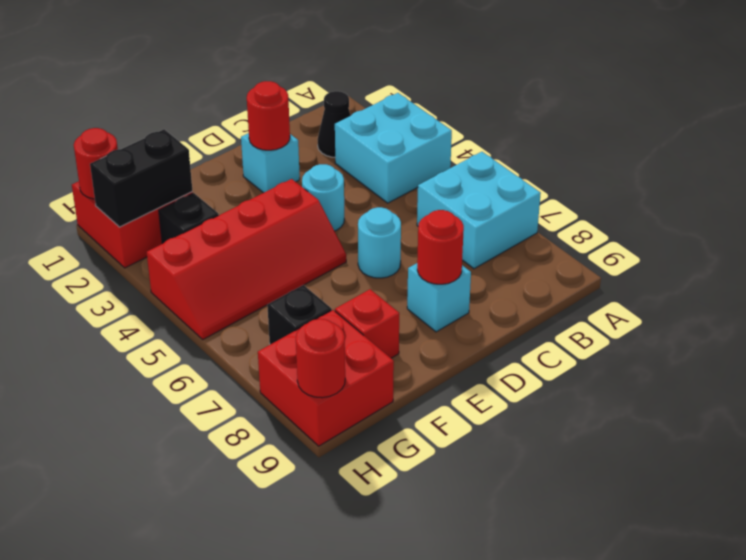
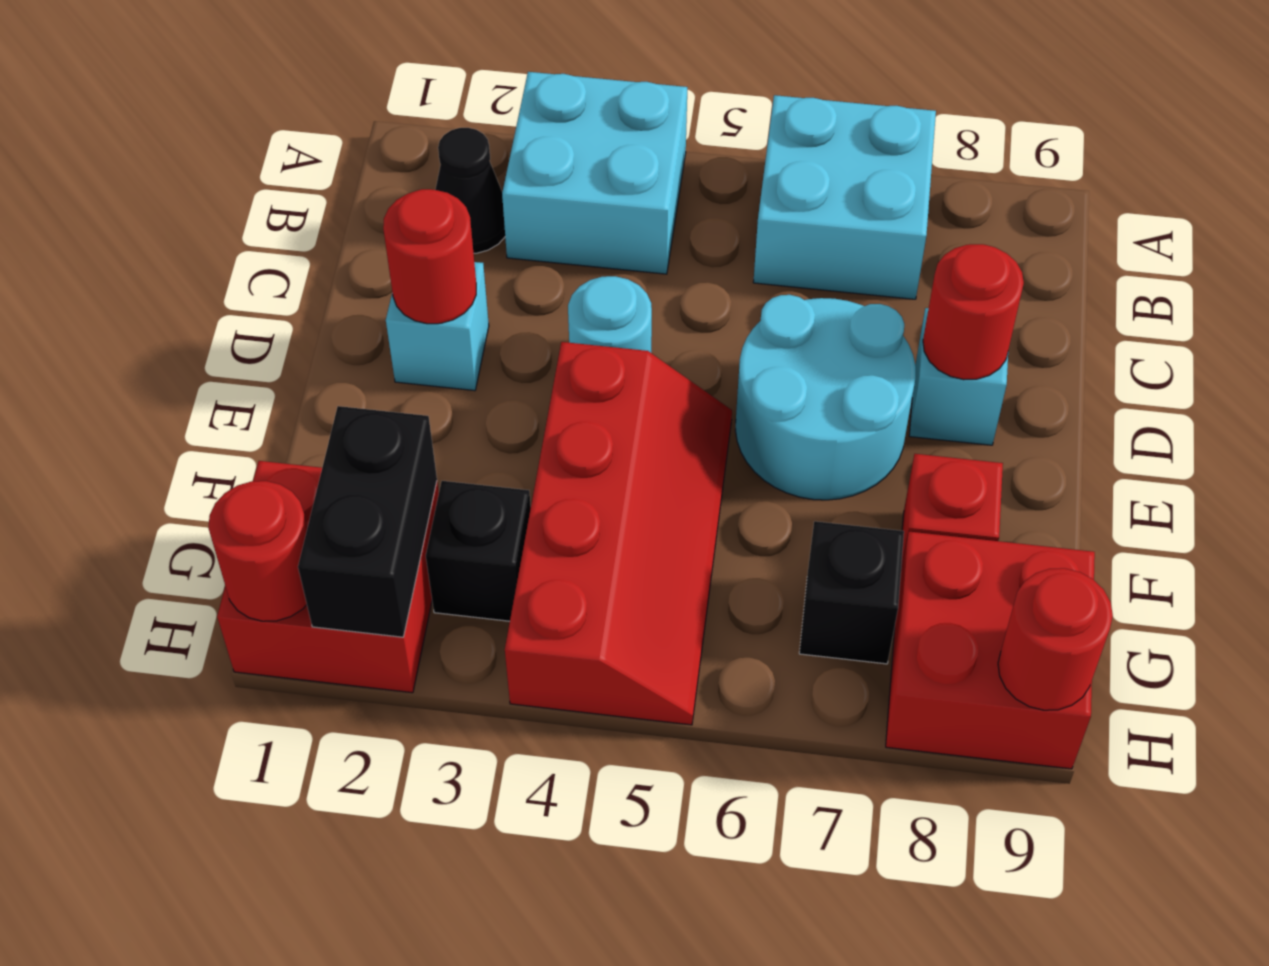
cyan 1x1 round brick [358,207,401,278] -> cyan 2x2 round brick [735,295,916,500]

